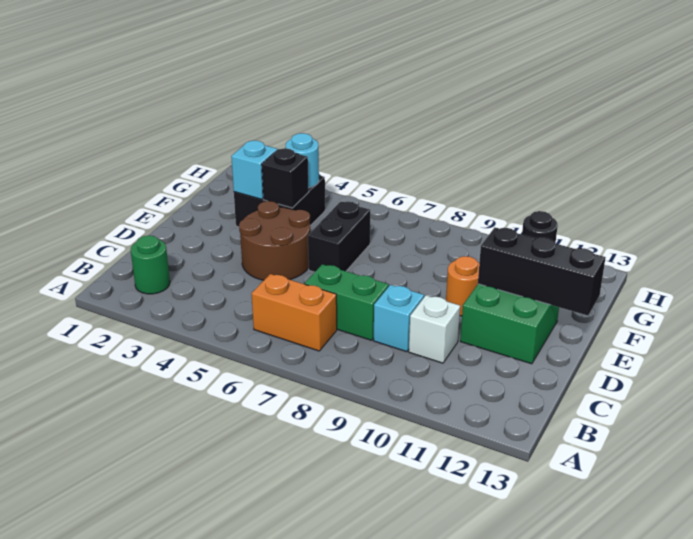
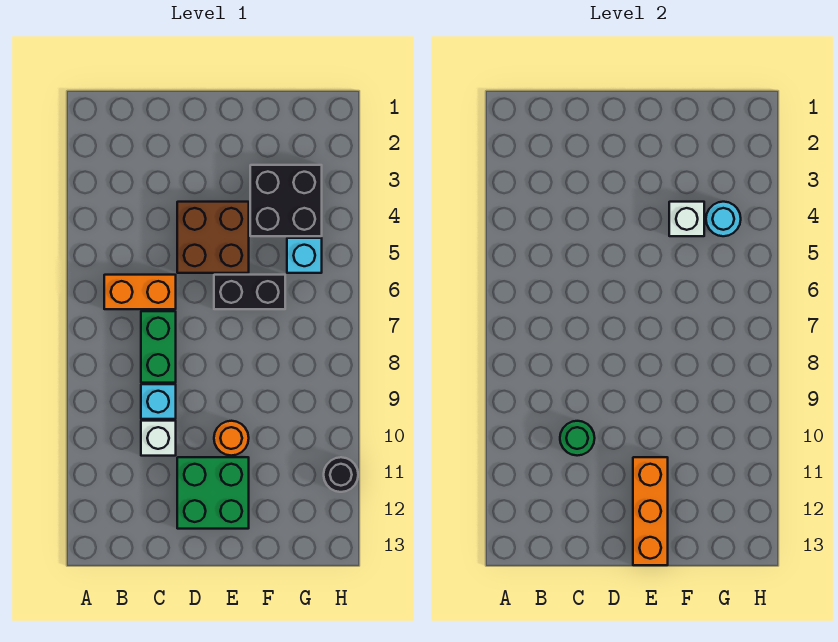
green 1x1 round brick [131,235,170,294] -> green 1x1 round brick moved to [560,421,595,456]
orange 1x2 brick [252,274,337,351] -> orange 1x2 brick turned to [104,275,176,309]
brown 2x2 round brick [239,201,310,280] -> brown 2x2 brick [177,202,249,273]
black 1x3 brick [478,227,606,315] -> orange 1x3 brick [633,457,668,565]
cyan 1x1 brick [231,141,277,199] -> cyan 1x1 brick moved to [287,238,322,273]
black 1x1 brick [262,148,309,208] -> white 1x1 brick [669,202,704,236]

